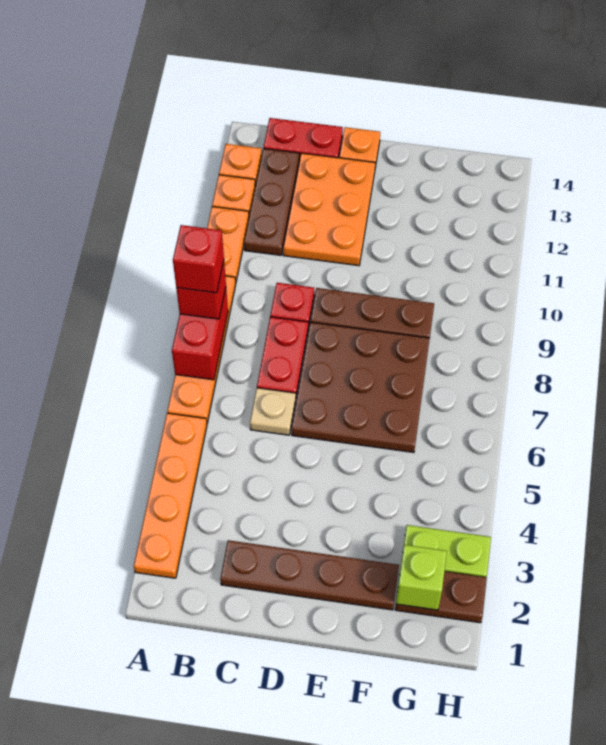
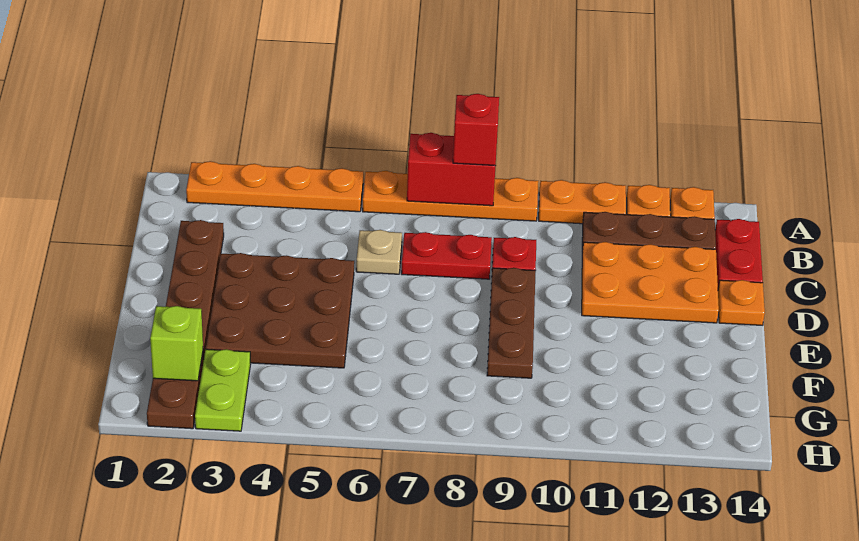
red 1x1 brick [173,225,224,293] -> none
brown 3x3 plate [292,322,430,453] -> brown 3x3 plate moved to [206,253,354,368]

